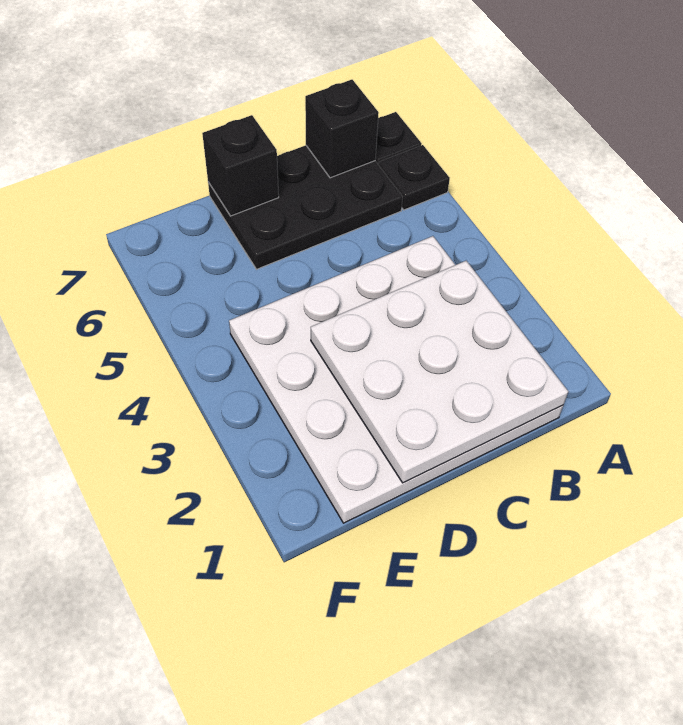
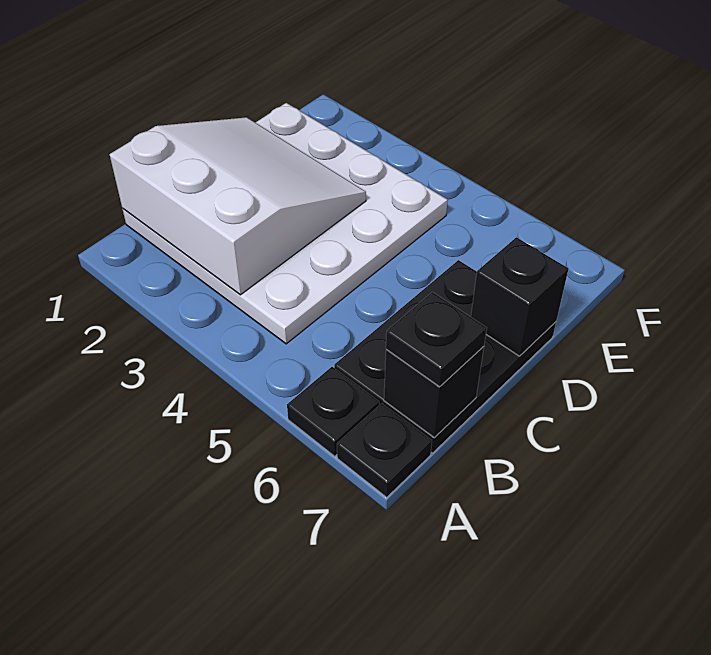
white 3x3 plate [311,261,568,483] -> white 3x3 slope [110,117,366,295]
none -> black 1x1 plate [386,292,487,387]

